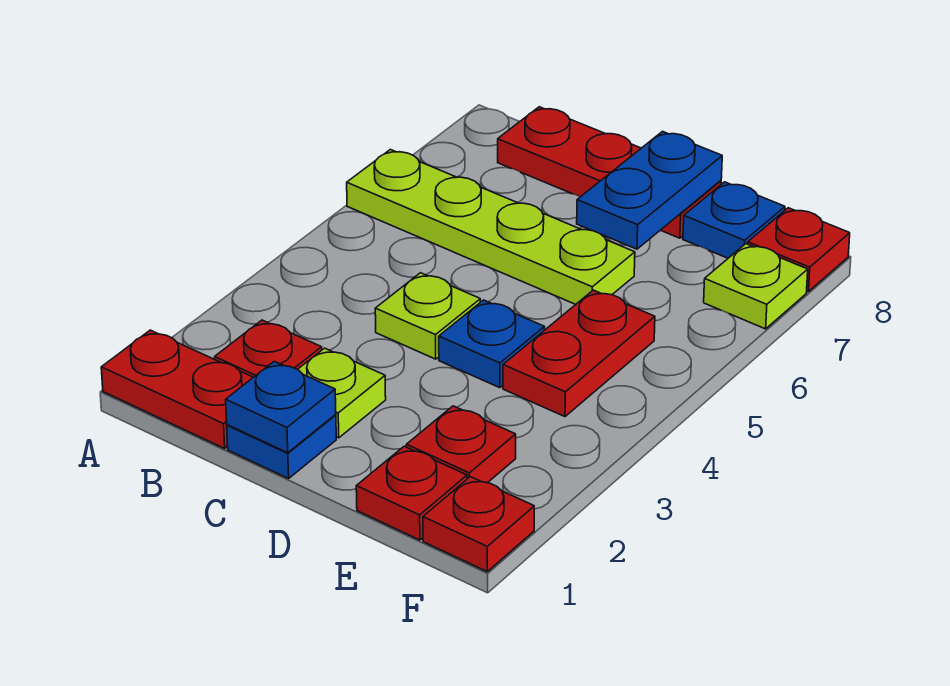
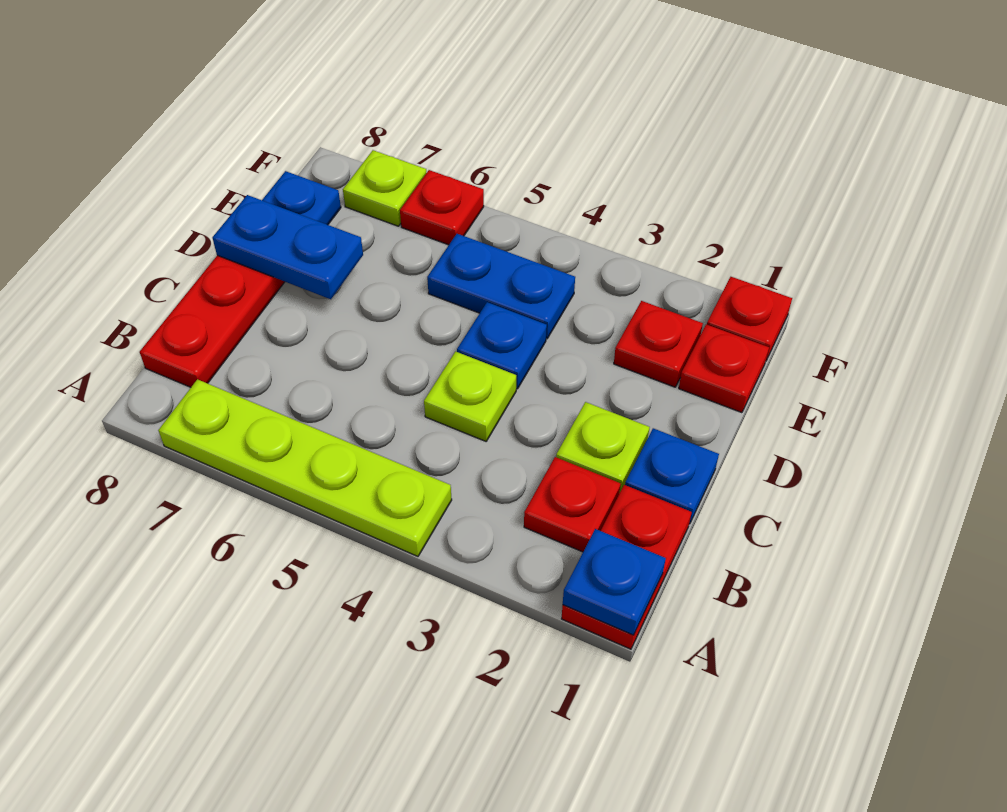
lime 1x4 plate [347,150,635,304] -> lime 1x4 plate turned to [158,379,452,556]
blue 1x1 plate [226,361,336,453] -> blue 1x1 plate moved to [563,529,666,635]
red 1x2 plate [503,290,655,417] -> blue 1x2 plate [427,234,575,339]
red 1x1 plate [748,208,850,291] -> red 1x1 plate moved to [400,170,484,245]

